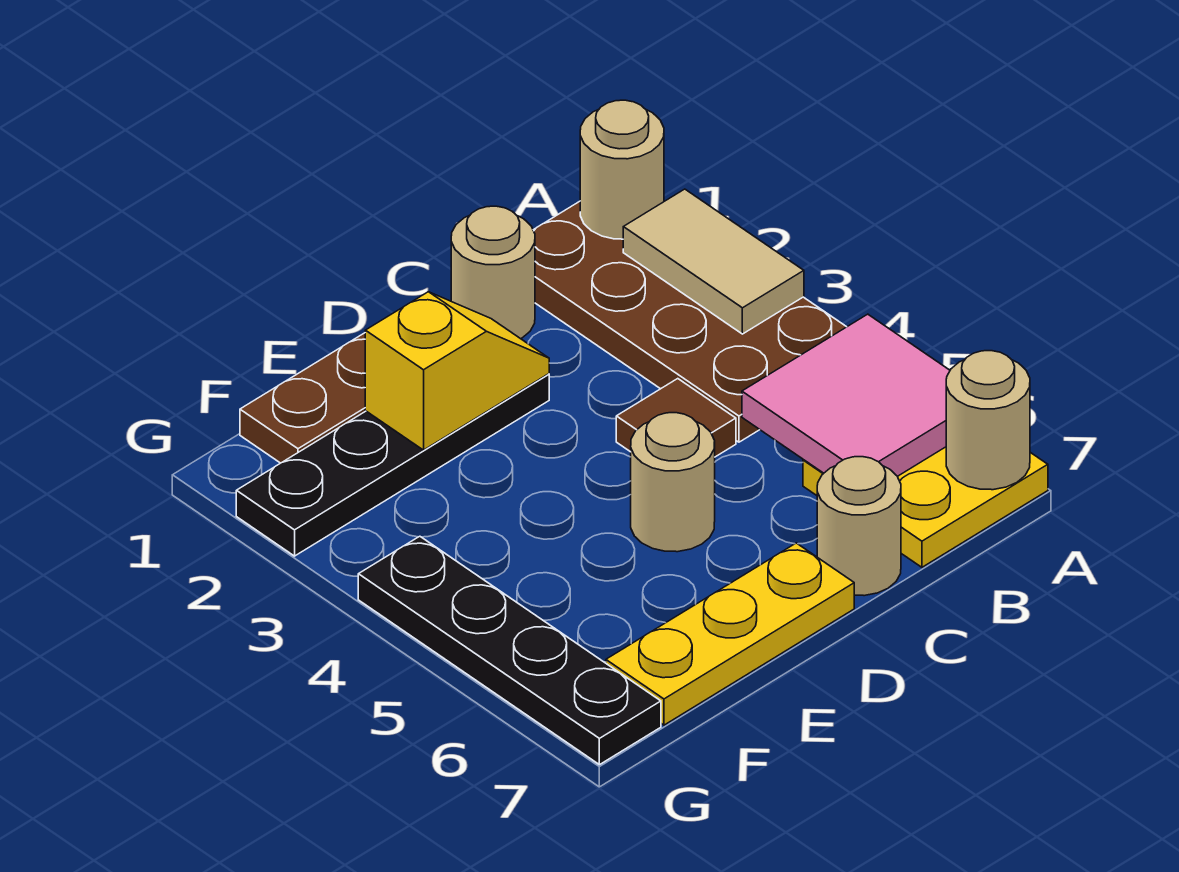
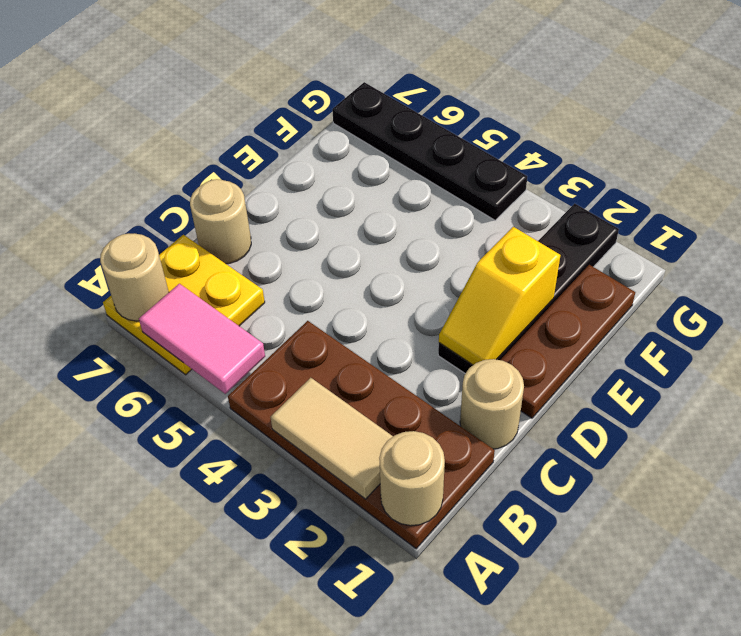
pink 2x2 tile [742,314,950,476] -> pink 1x2 tile [139,284,265,394]
brown 1x1 tile [616,379,736,457] -> none
tan 1x1 round brick [631,413,715,552] -> none
yellow 1x3 plate [606,543,854,725] -> none

